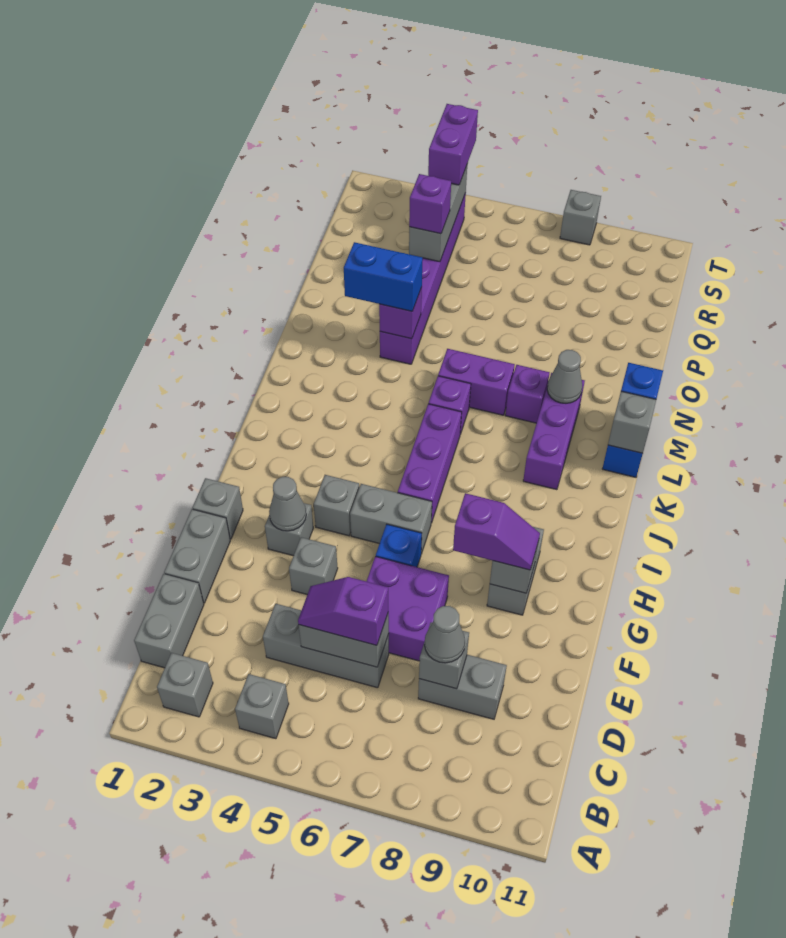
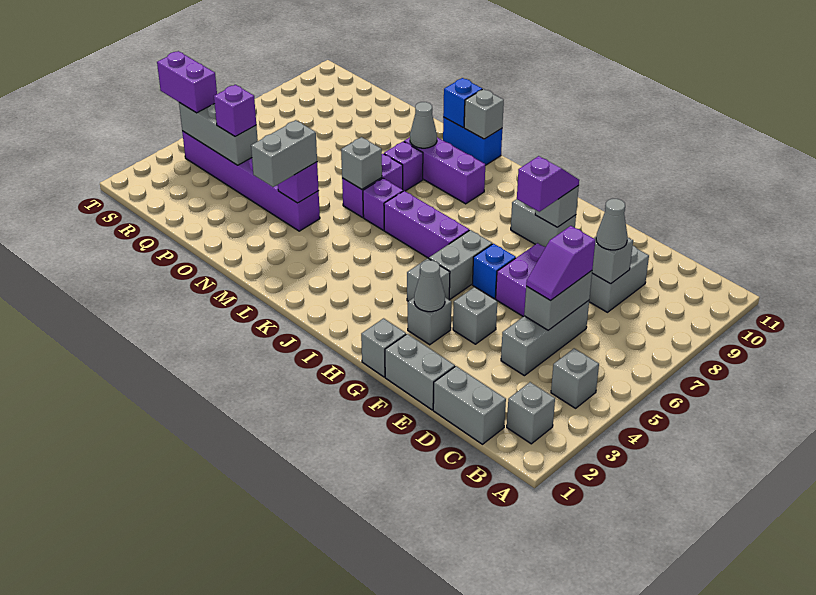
blue 1x2 brick [344,242,423,311] -> grey 1x2 brick [251,120,317,187]
grey 1x1 brick [560,190,601,245] -> grey 1x1 brick moved to [341,137,382,189]

